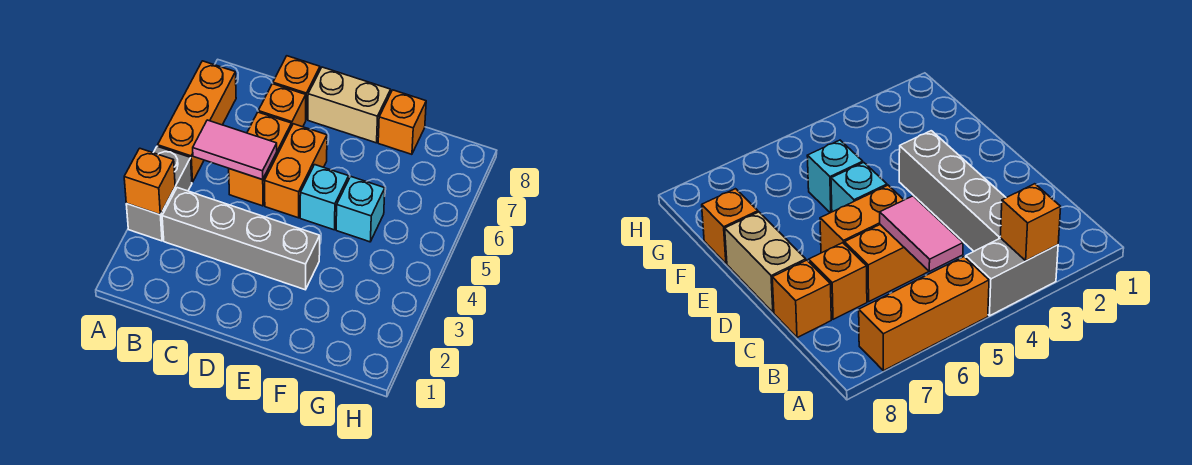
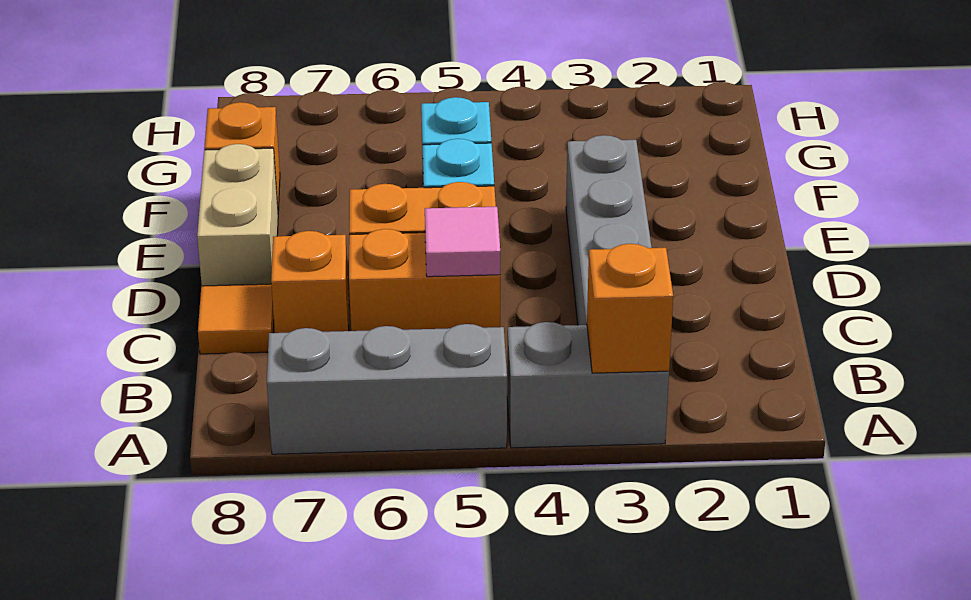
orange 1x3 brick [158,61,236,182] -> grey 1x3 brick [267,324,507,454]
pink 1x2 tile [193,120,277,180] -> pink 1x1 tile [425,207,500,277]
orange 1x1 brick [273,56,320,119] -> orange 1x1 tile [198,284,274,354]

